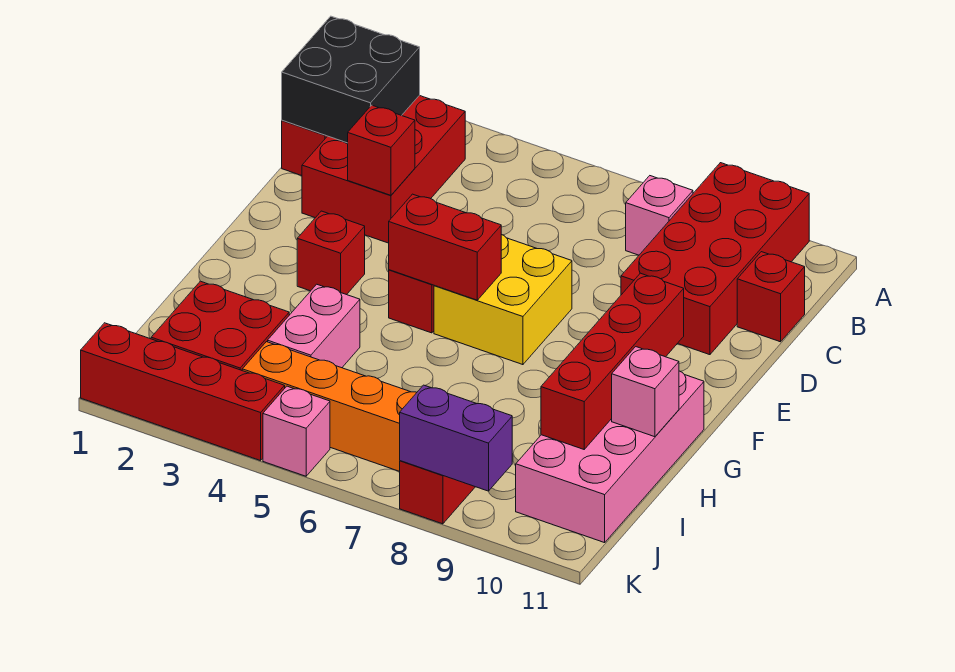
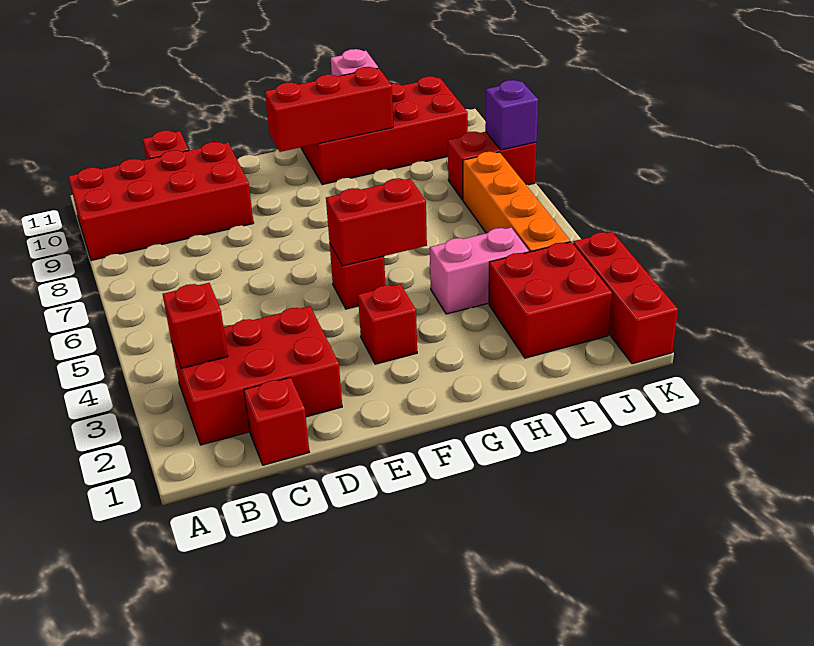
black 2x2 brick [282,16,420,143] -> none
pink 1x1 brick [626,176,693,255] -> none
red 1x1 brick [348,105,415,195] -> red 1x1 brick moved to [163,283,228,368]
yellow 2x2 brick [434,234,572,365] -> none
red 1x2 brick [389,194,501,300] -> red 1x2 brick turned to [326,178,427,266]
red 1x4 brick [541,273,684,449] -> red 1x3 brick [265,67,393,152]
pink 2x4 brick [516,371,704,543] -> red 2x4 brick [301,76,468,184]
red 1x4 brick [81,323,285,461] -> red 1x3 brick [573,232,678,364]
pink 1x1 brick [263,386,330,476] -> none
purple 1x2 brick [400,385,512,491] -> purple 1x1 brick [485,80,538,150]

